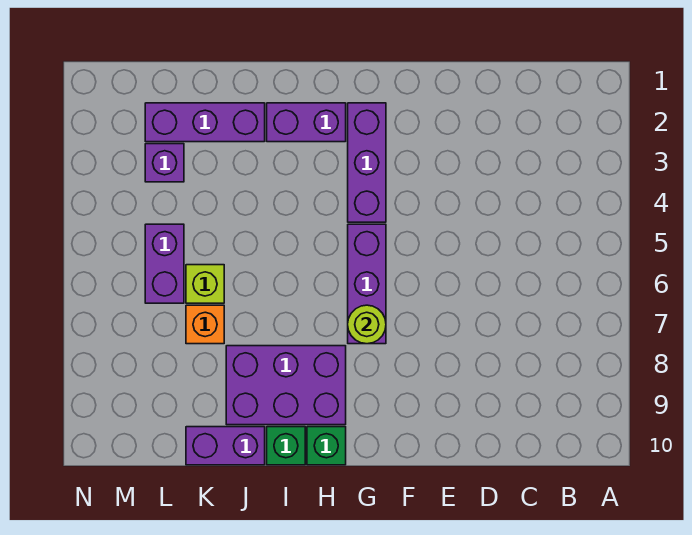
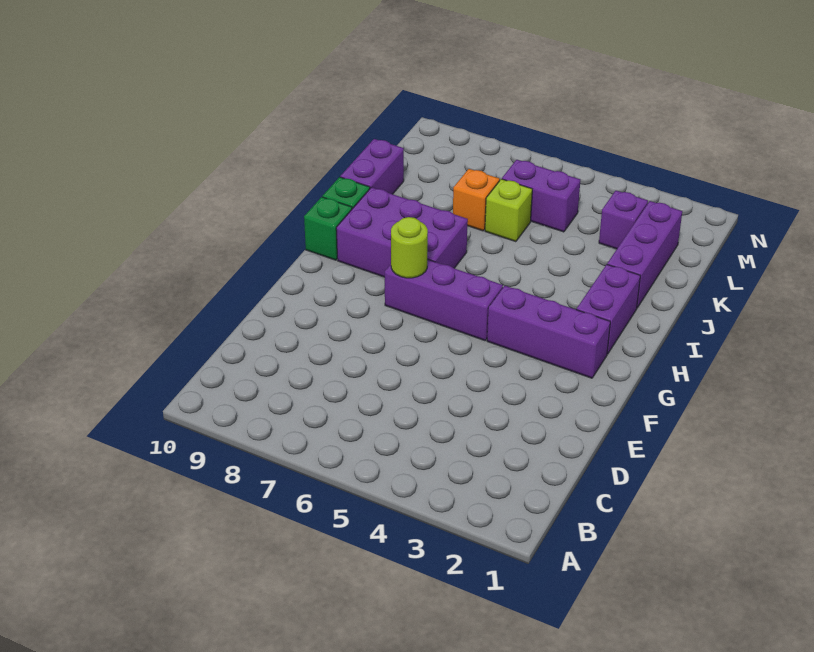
purple 2x3 brick [226,346,346,425] -> purple 2x3 brick turned to [336,187,468,277]

